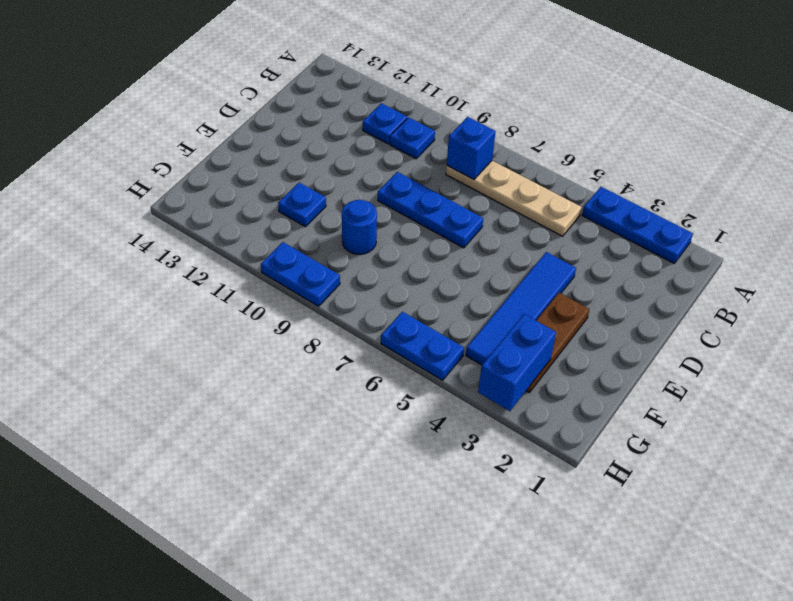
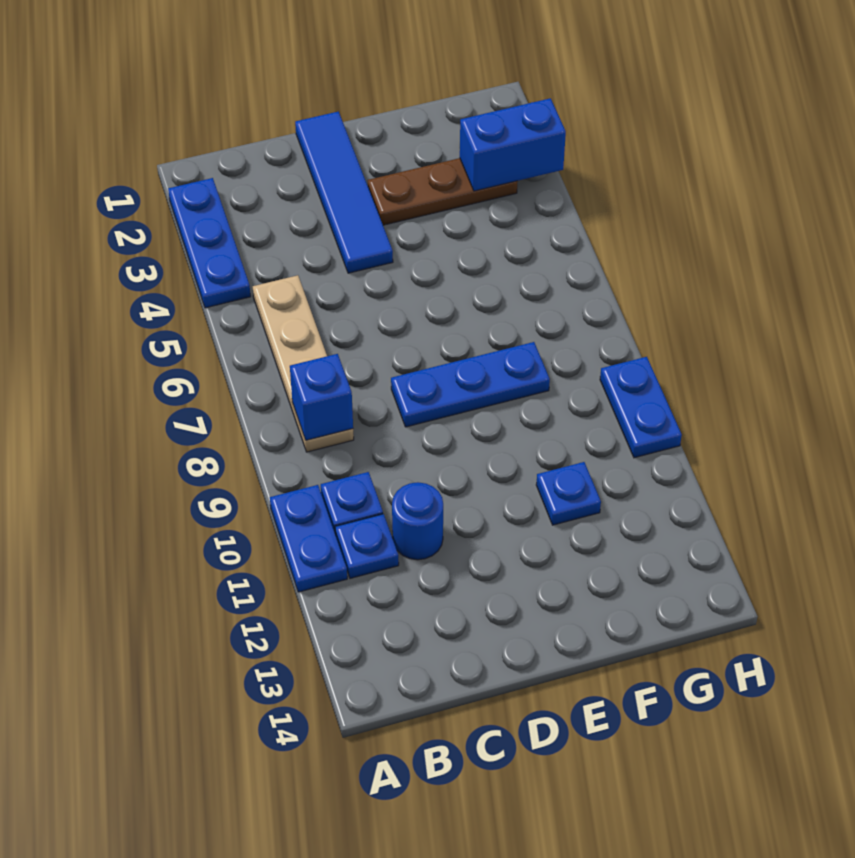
blue 1x4 tile [466,252,576,365] -> blue 1x4 tile turned to [295,112,393,273]
blue 1x3 plate [378,172,483,248] -> blue 1x3 plate turned to [391,342,550,427]
blue 1x1 round brick [342,200,377,254] -> blue 1x1 round brick moved to [392,482,443,560]
blue 1x2 plate [381,312,464,380] -> blue 1x2 plate moved to [270,485,347,592]

